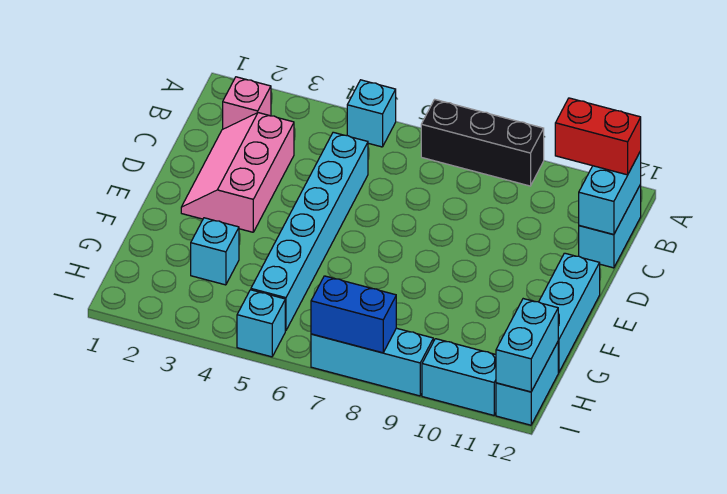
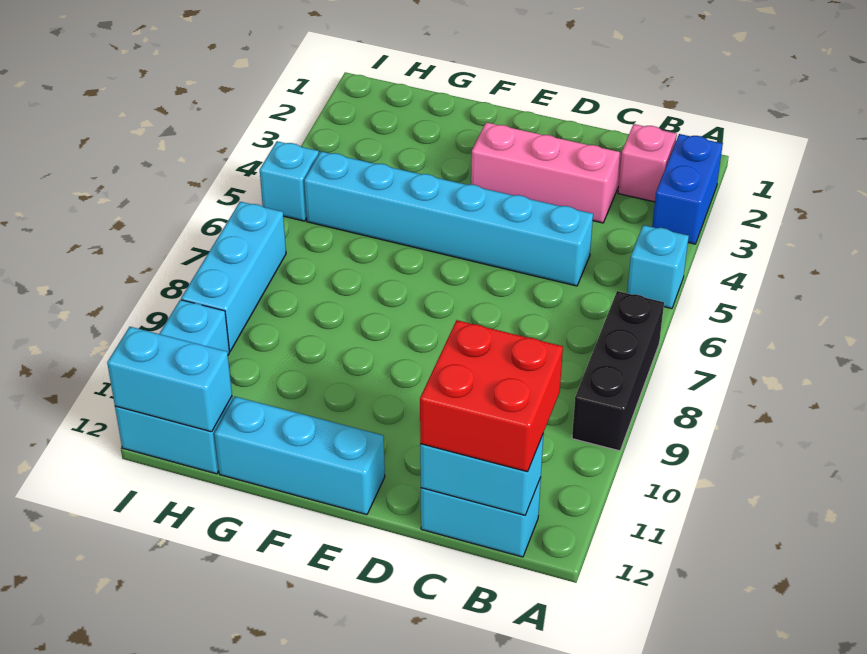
red 1x2 brick [555,98,641,175] -> red 2x2 brick [420,320,563,472]
cyan 1x1 brick [191,218,239,285] -> none
blue 1x2 brick [311,276,396,353] -> blue 1x2 brick moved to [652,134,723,244]

